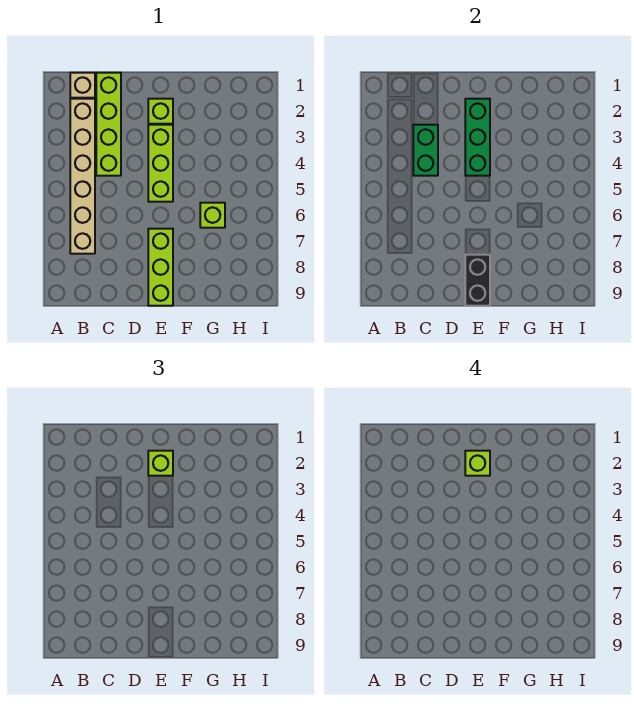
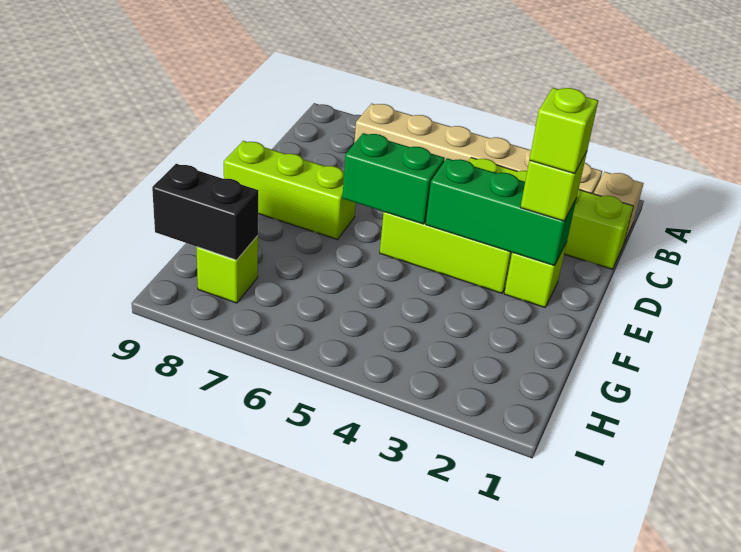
green 1x2 brick [413,125,438,176] -> green 1x2 brick moved to [342,133,445,224]
black 1x2 brick [465,255,490,306] -> black 1x2 brick moved to [152,164,258,260]
lime 1x1 brick [200,203,225,228] -> lime 1x1 brick moved to [196,236,258,303]

